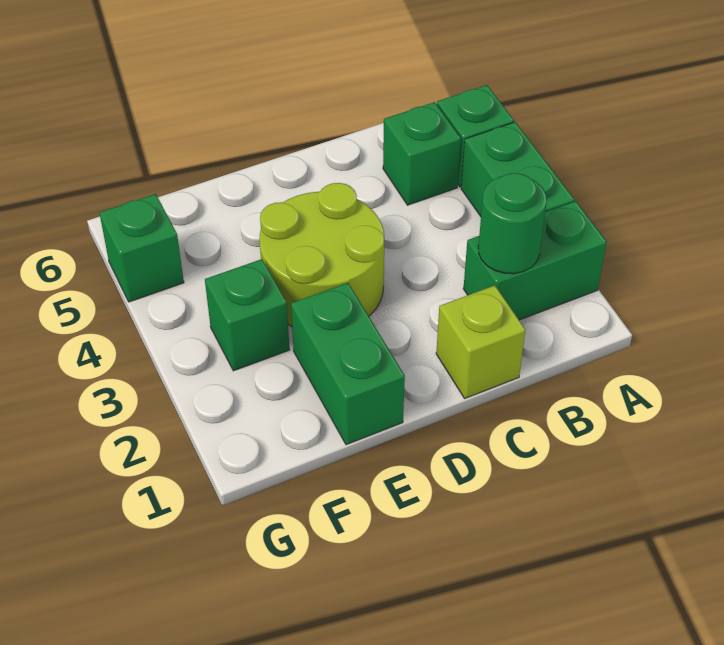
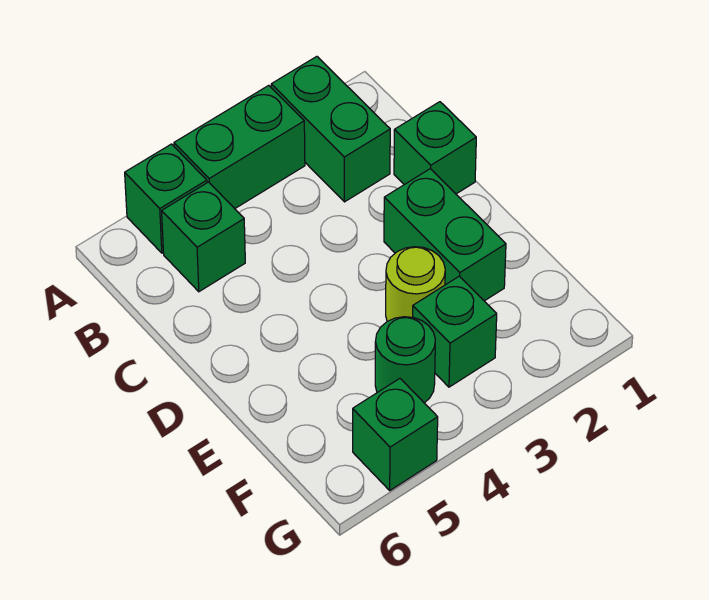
green 1x1 round brick [478,173,547,274] -> green 1x1 round brick moved to [375,317,435,403]
lime 1x1 brick [436,286,525,398] -> green 1x1 brick [394,102,476,194]
lime 2x2 round brick [260,183,384,326] -> lime 1x1 round brick [386,247,445,321]
green 1x2 brick [291,283,405,445] -> green 1x2 brick turned to [384,169,506,301]

